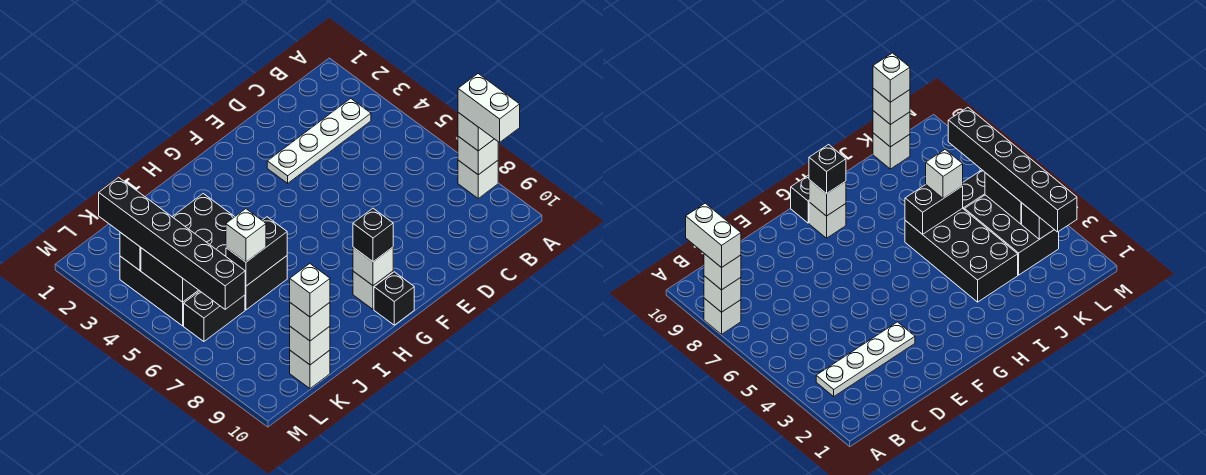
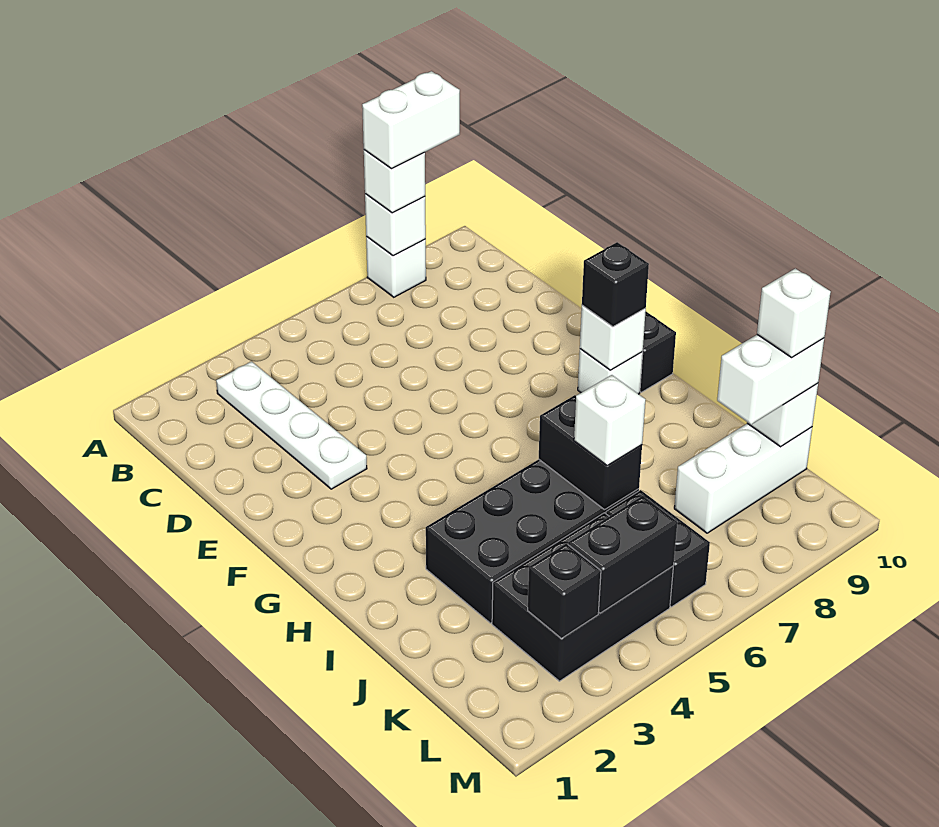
white 1x1 brick [290,350,330,389] -> white 1x3 brick [674,424,812,533]
white 1x1 brick [290,303,330,341] -> white 1x2 brick [717,335,824,424]
black 1x6 brick [99,177,245,309] -> none

